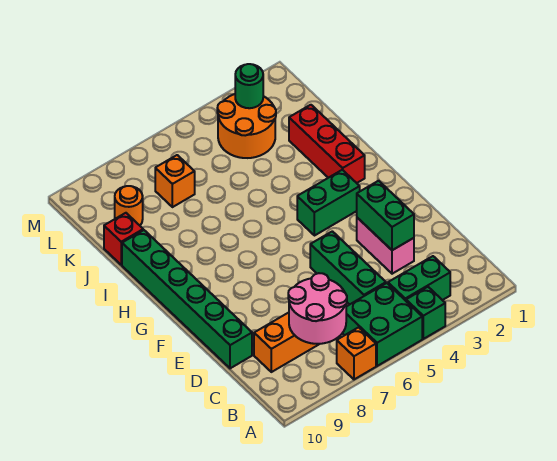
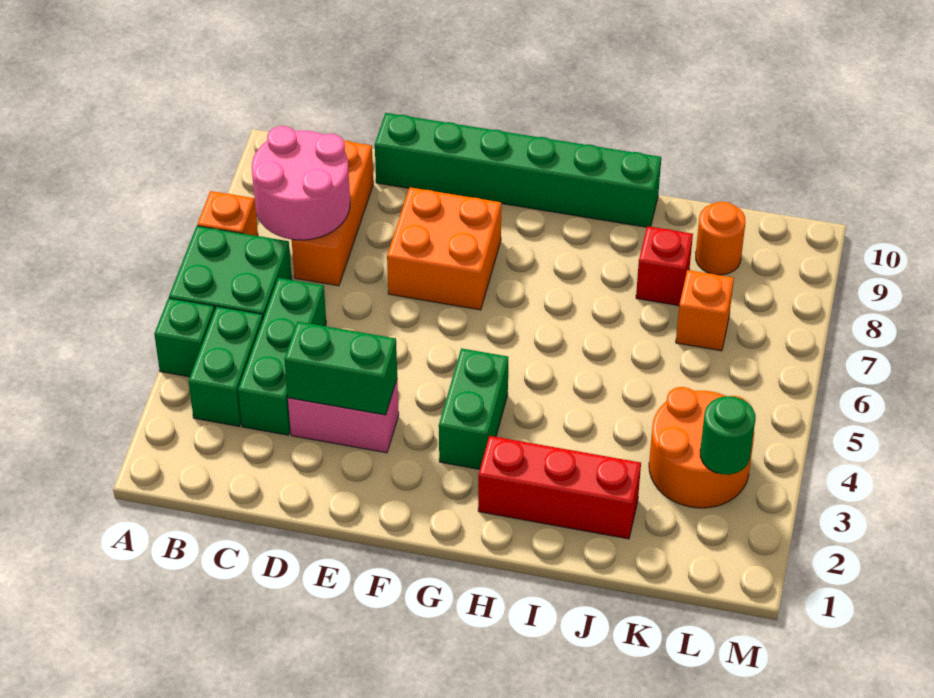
green 1x3 brick [310,231,386,305] -> green 1x3 brick turned to [238,278,326,435]
none -> orange 2x2 brick [387,187,501,310]
red 1x1 brick [104,213,143,265] -> red 1x1 brick moved to [636,226,693,306]

